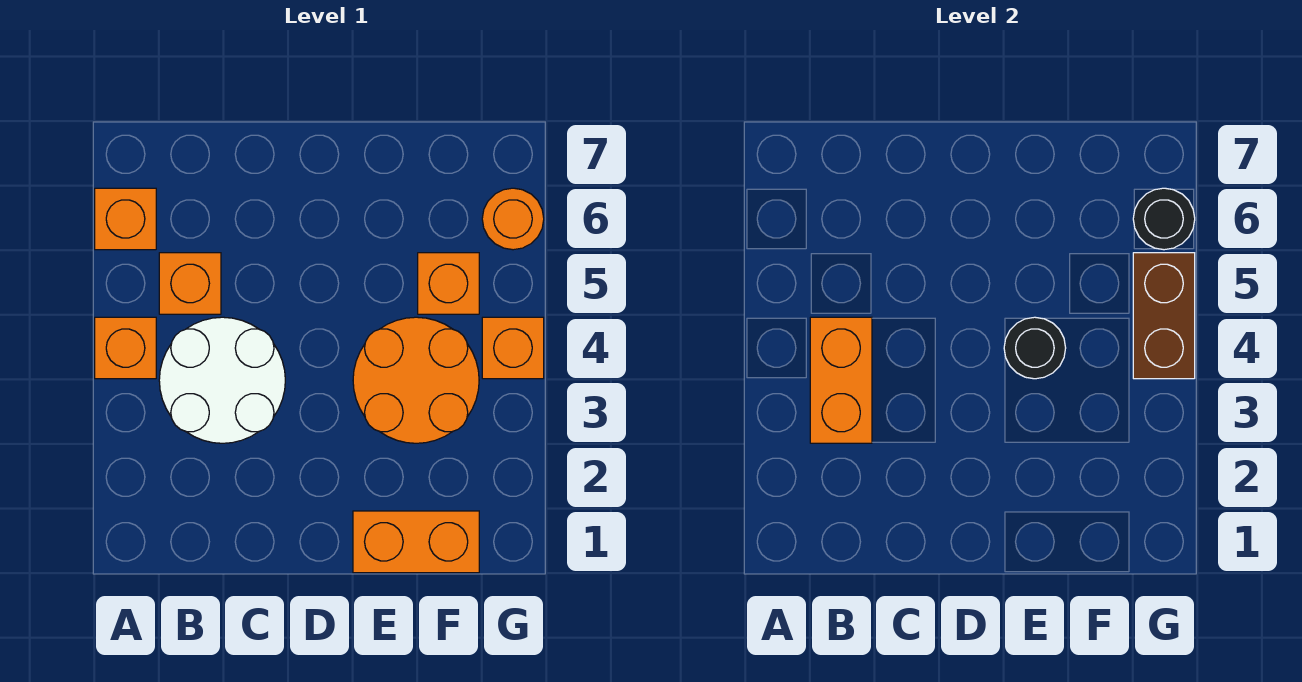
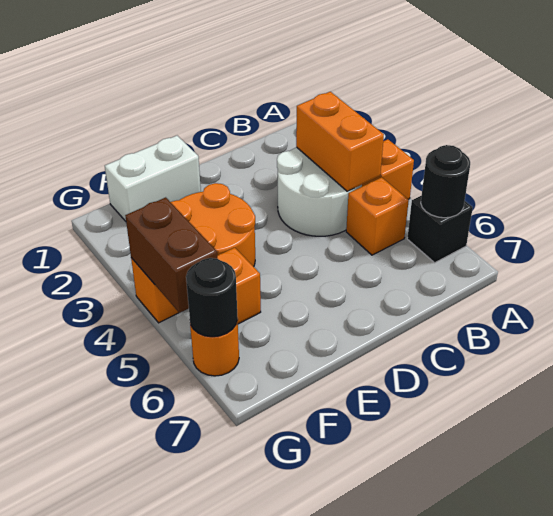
orange 1x1 brick [95,188,156,250] -> black 1x1 brick [407,195,473,263]
orange 1x2 brick [353,511,479,573] -> white 1x2 brick [105,136,201,221]
black 1x1 round brick [1004,317,1066,379] -> black 1x1 round brick moved to [421,145,470,218]

